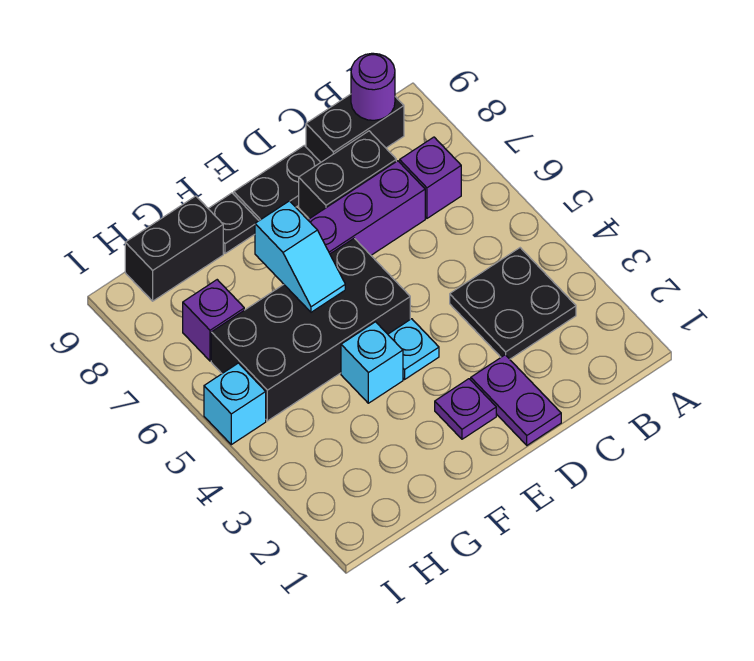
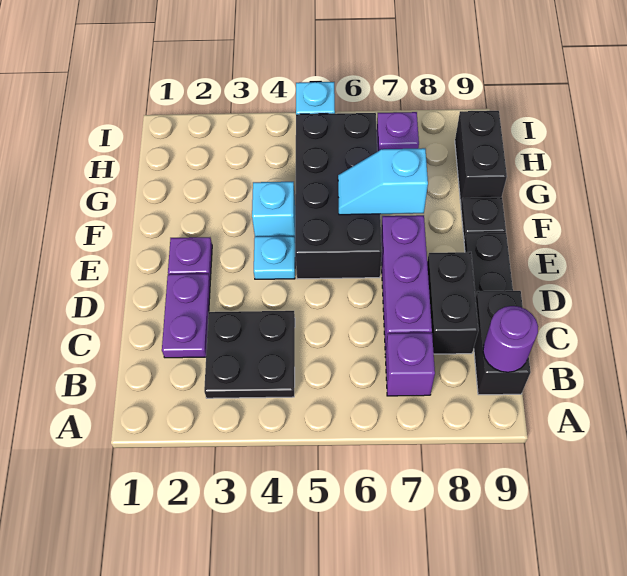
purple 1x2 plate [471,355,561,445] -> purple 1x2 plate turned to [162,274,210,358]

